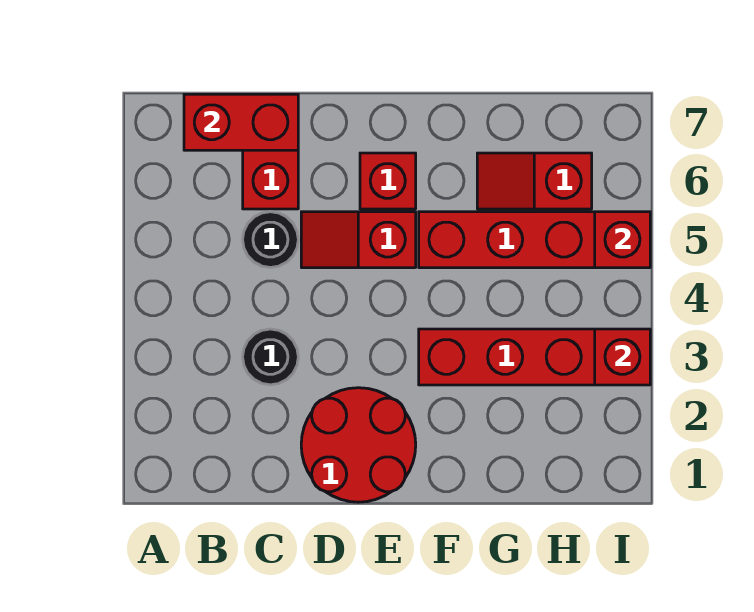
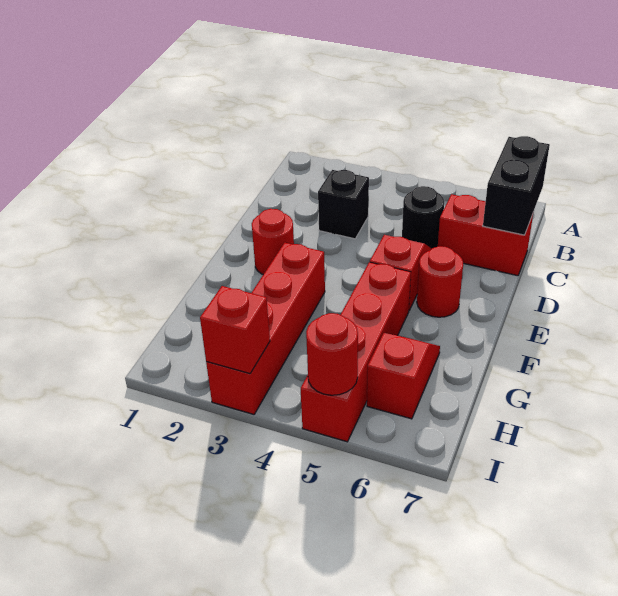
red 1x2 brick [184,94,298,150] -> black 1x2 brick [483,136,550,235]
black 1x1 round brick [243,329,298,385] -> black 1x1 brick [318,170,369,239]
red 2x2 round brick [301,388,416,502] -> red 1x1 round brick [252,209,294,274]
red 1x1 brick [360,153,416,209] -> red 1x1 round brick [417,246,463,317]
red 1x1 brick [595,212,650,268] -> red 1x1 round brick [306,313,358,395]

